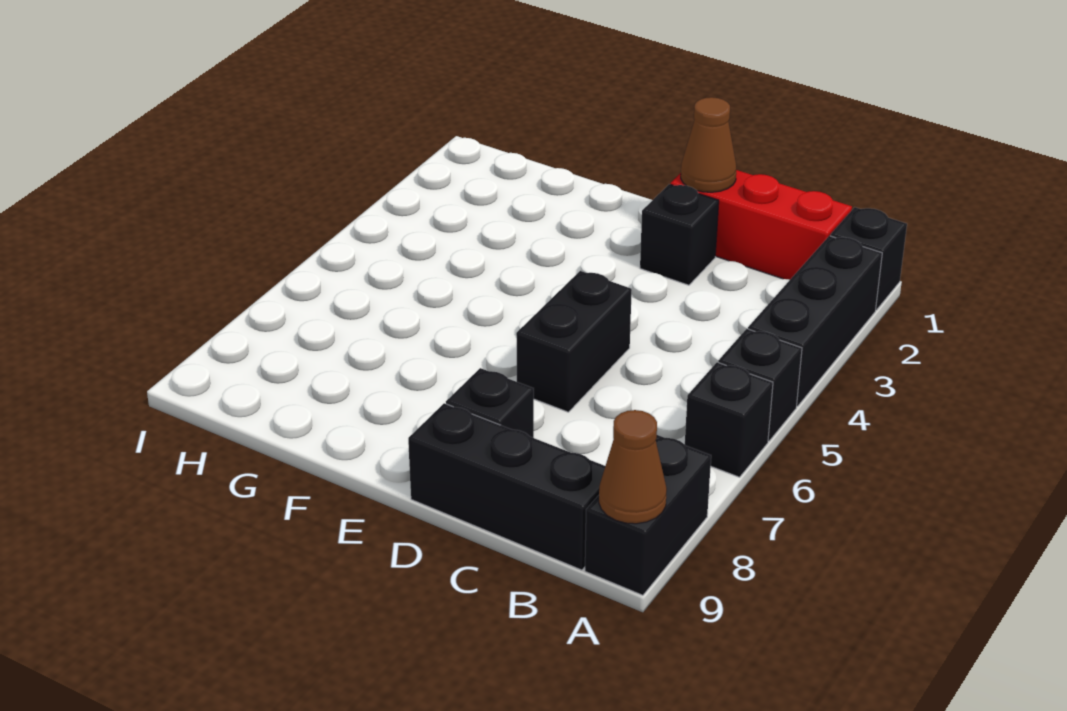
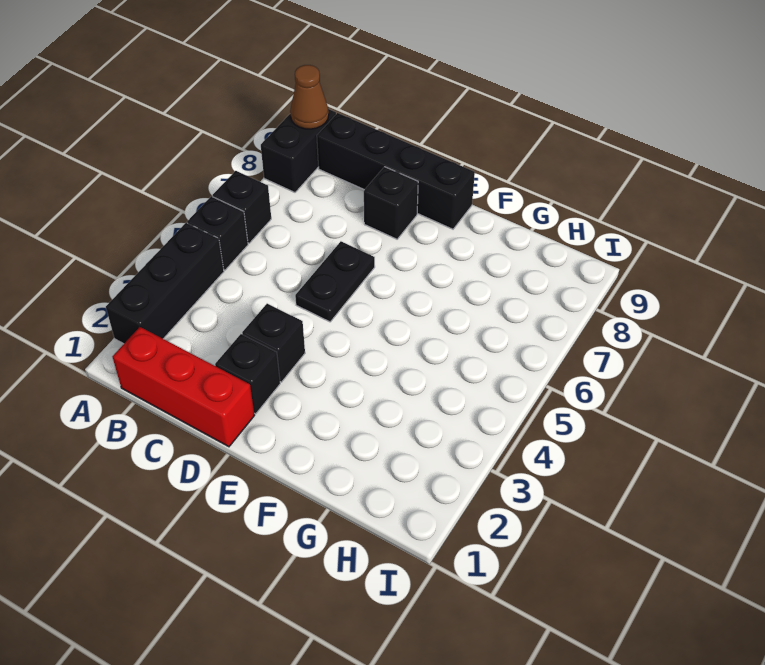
black 1x1 brick [830,207,907,310] -> black 1x1 brick moved to [242,304,305,382]
black 1x3 brick [408,403,605,570] -> black 1x4 brick [317,113,475,229]
brown 1x1 cone [681,97,736,192] -> none
black 1x2 brick [516,271,632,412] -> black 1x2 plate [295,241,375,322]

